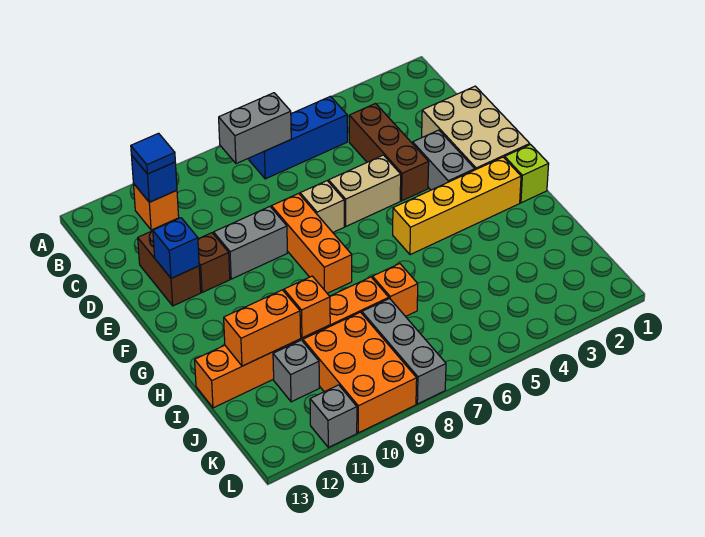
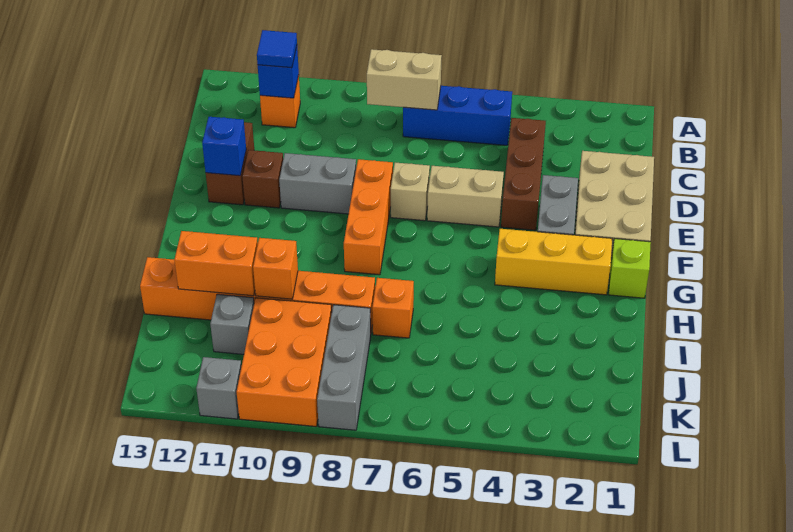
grey 1x2 brick [219,93,291,164] -> tan 1x2 brick [367,49,442,110]
yellow 1x4 brick [393,157,521,255] -> yellow 1x3 brick [495,229,612,295]

